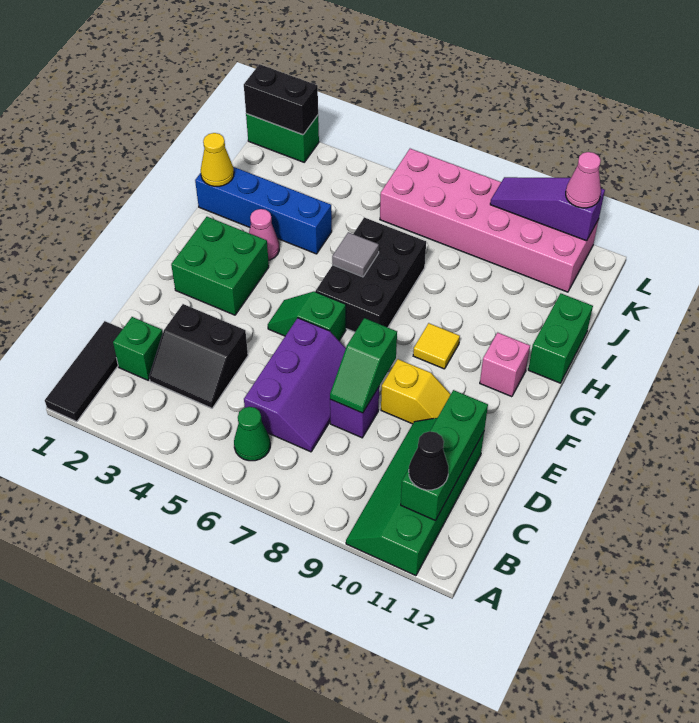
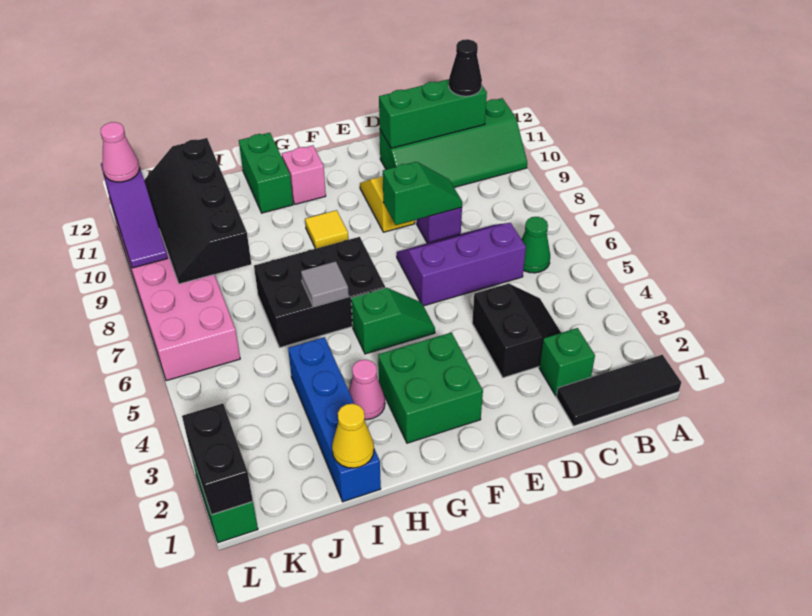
green 1x2 slope [268,291,346,340] -> green 1x2 slope turned to [351,288,435,354]
green 1x2 brick [528,293,593,383] -> green 1x2 brick turned to [239,133,293,213]
none -> black 2x4 slope [144,138,251,284]

